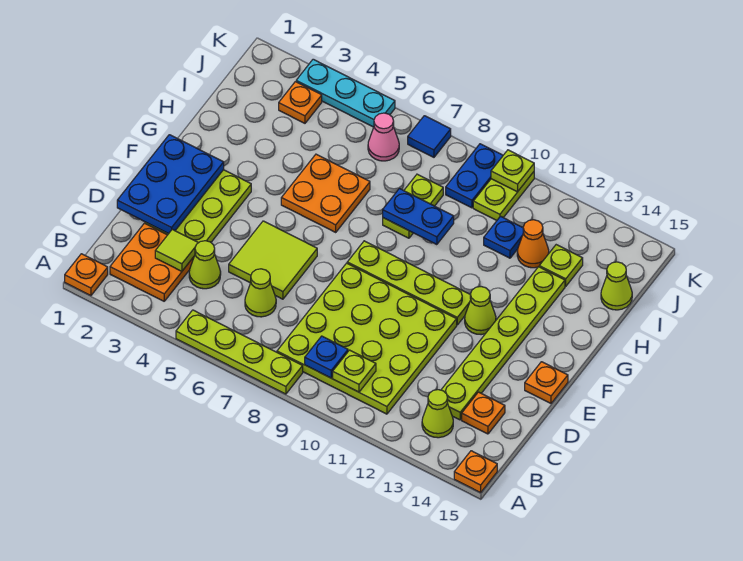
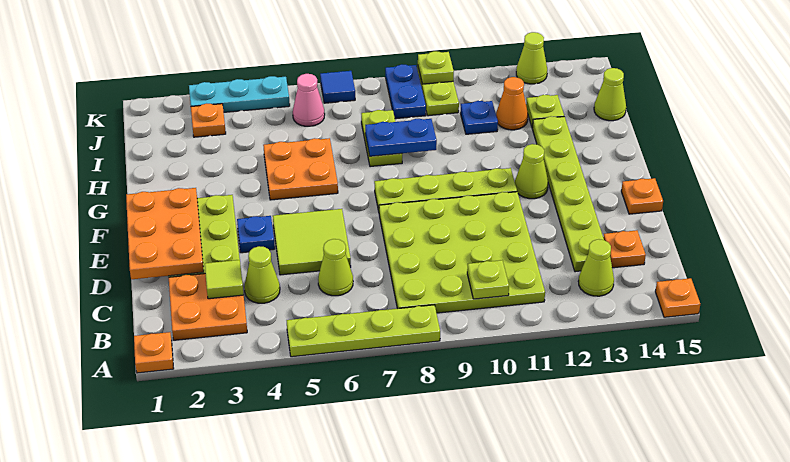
blue 1x1 plate [305,336,348,378] -> blue 1x1 plate moved to [237,216,275,253]
blue 2x3 plate [117,135,224,234] -> orange 2x3 plate [126,188,204,279]
none -> lime 1x1 cone [516,32,547,84]

